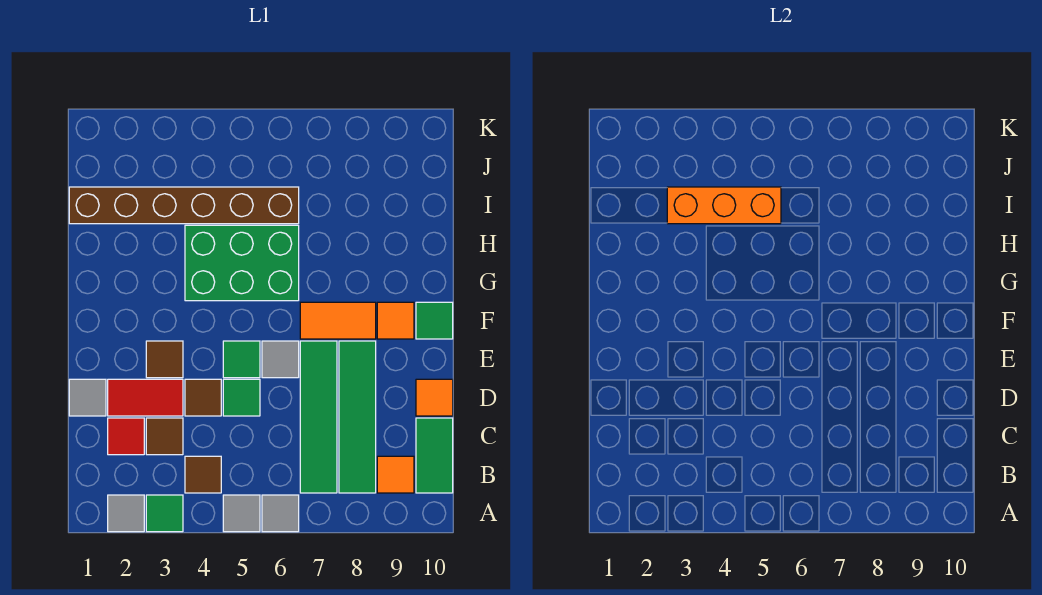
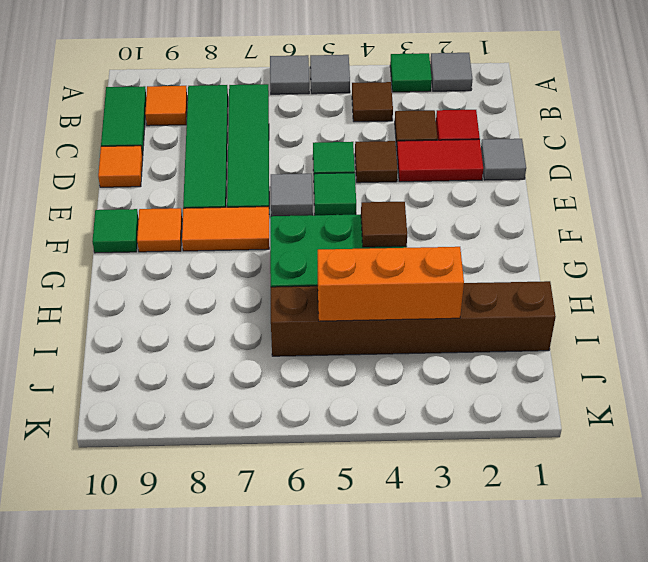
brown 1x1 tile [146,341,183,378] -> brown 1x1 tile moved to [361,202,407,247]

